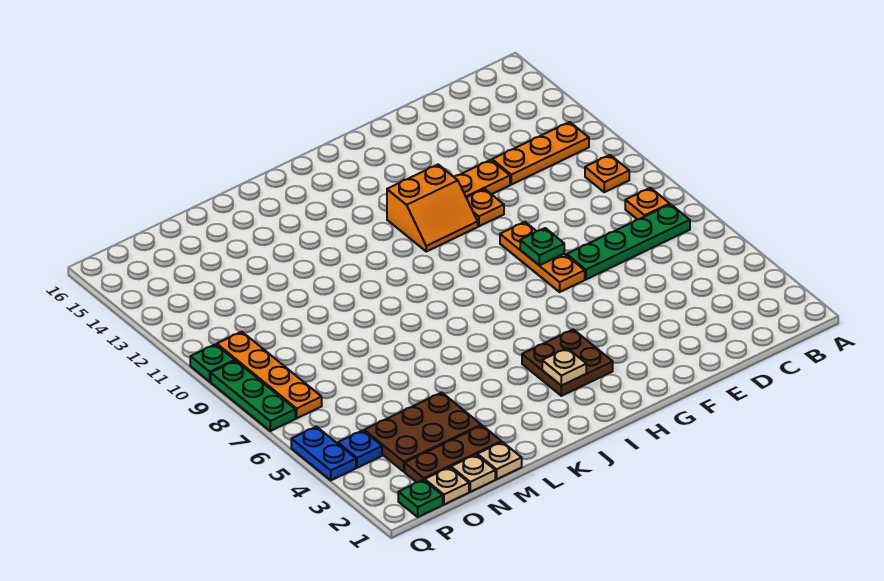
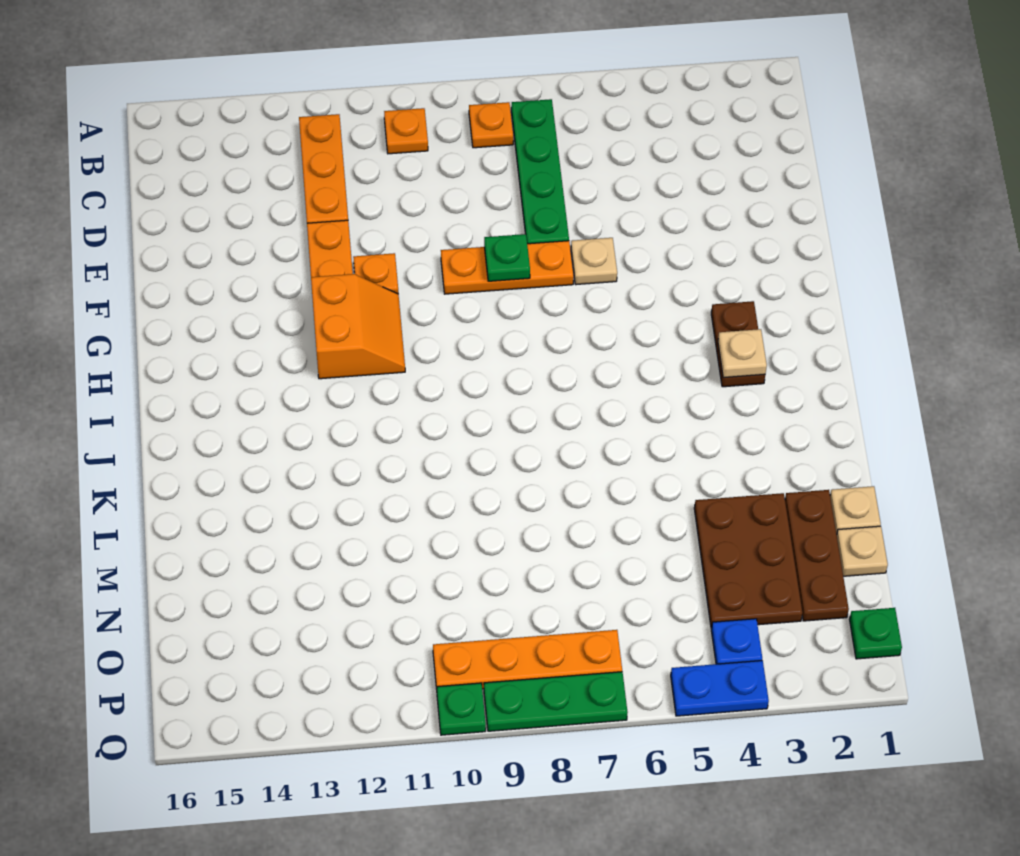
brown 2x2 plate [522,329,613,396] -> brown 1x2 plate [711,301,765,387]
tan 1x1 plate [425,467,469,504] -> tan 1x1 plate moved to [571,238,617,285]

